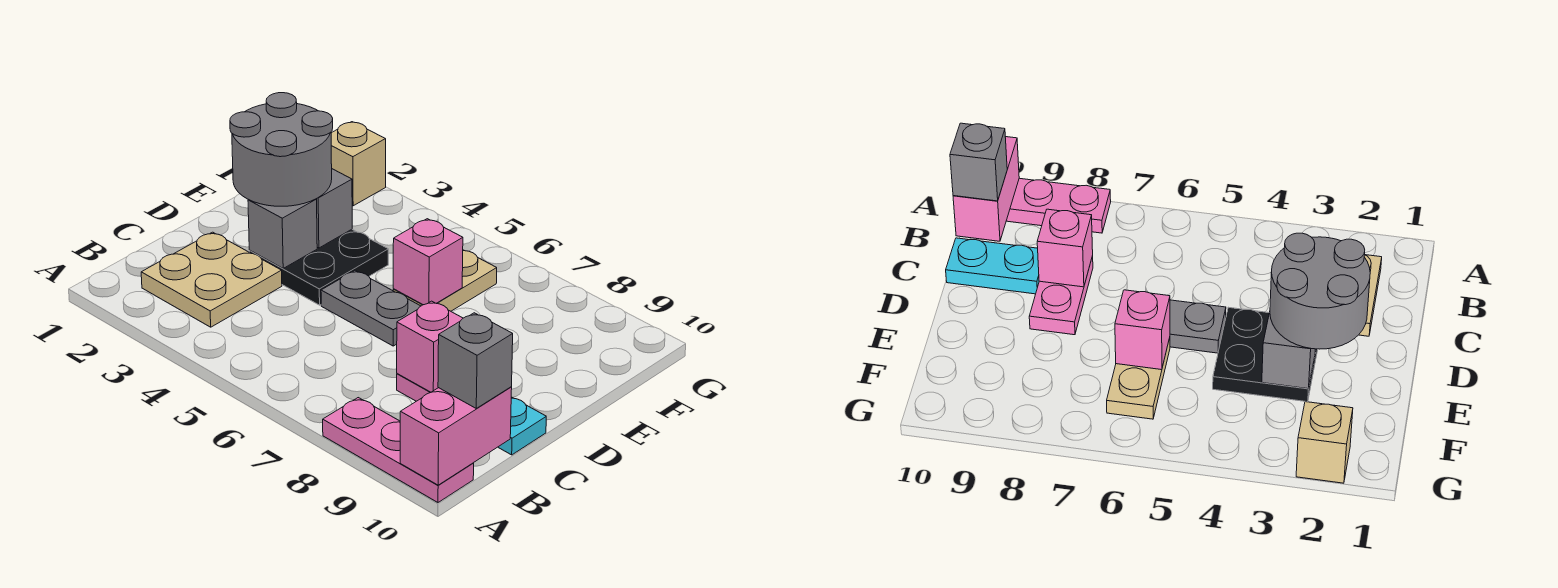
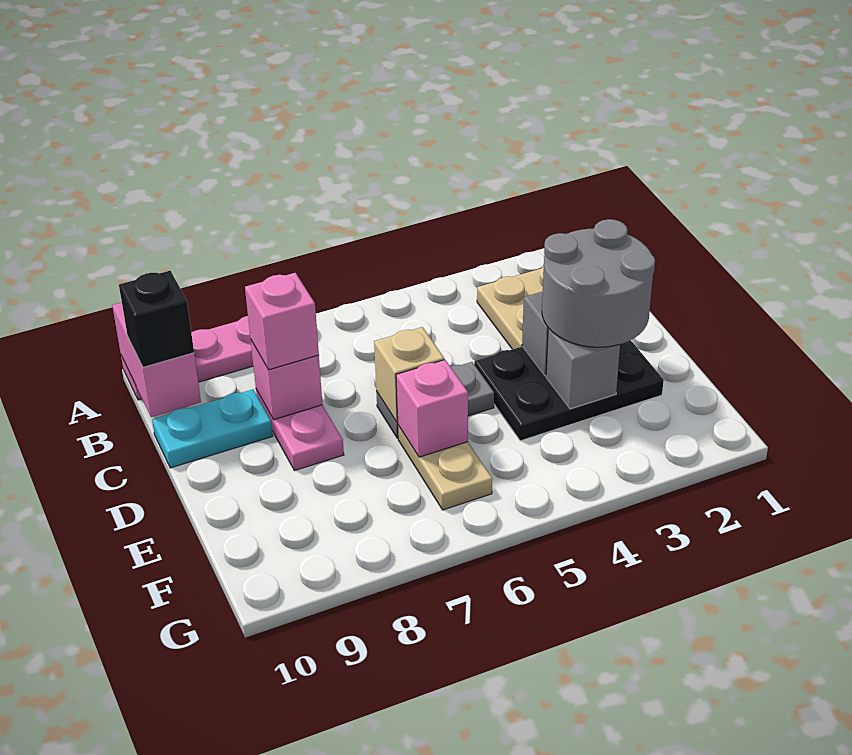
grey 1x1 brick [438,313,513,408] -> black 1x1 brick [119,271,194,367]
none -> pink 1x1 brick [245,273,319,370]
black 2x2 plate [249,230,388,305] -> black 2x3 plate [474,340,664,441]
tan 1x1 brick [331,122,386,206] -> tan 1x1 brick moved to [374,327,444,422]

